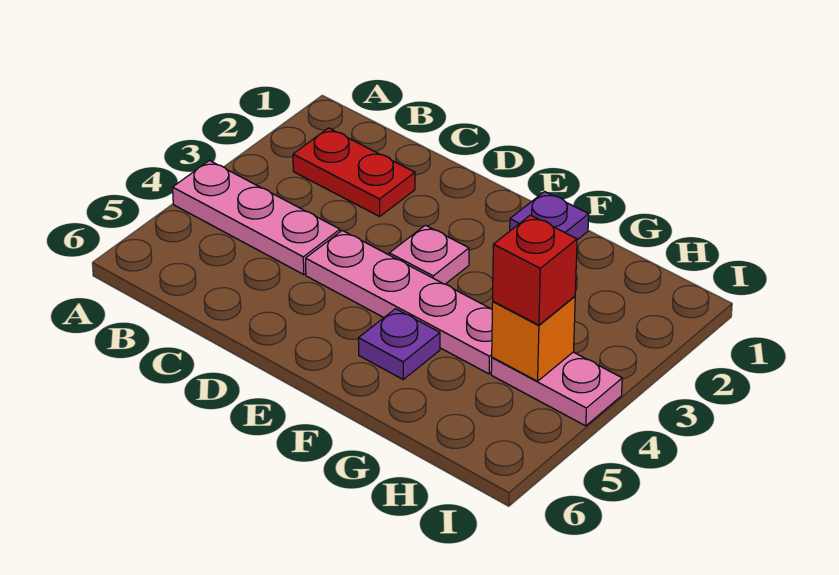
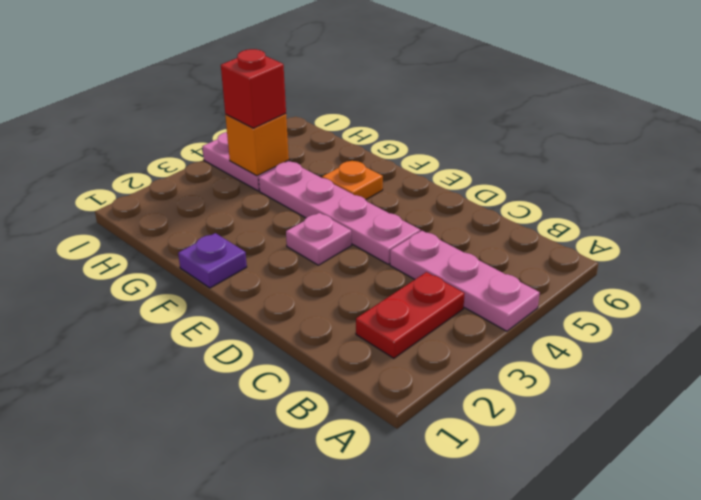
red 1x2 plate [293,128,415,216] -> red 1x2 plate turned to [356,272,465,358]
purple 1x1 plate [358,309,440,379] -> orange 1x1 plate [322,161,383,200]

